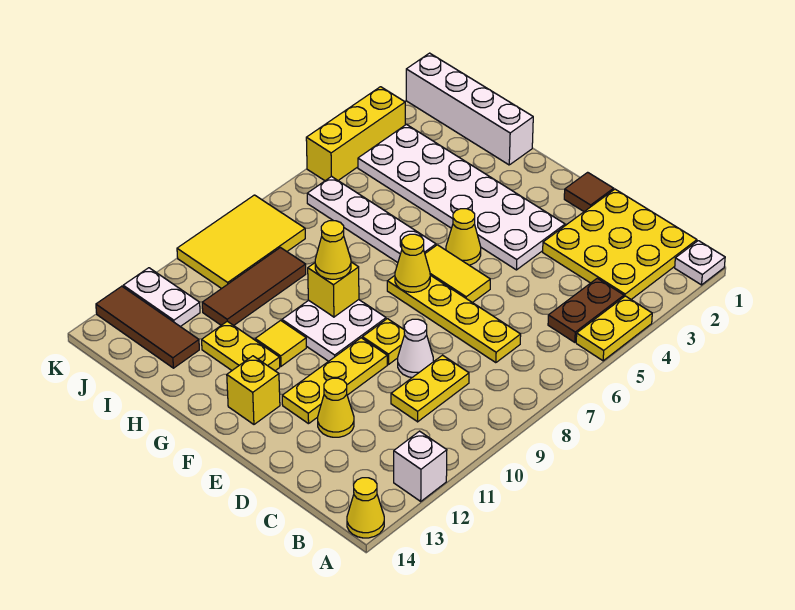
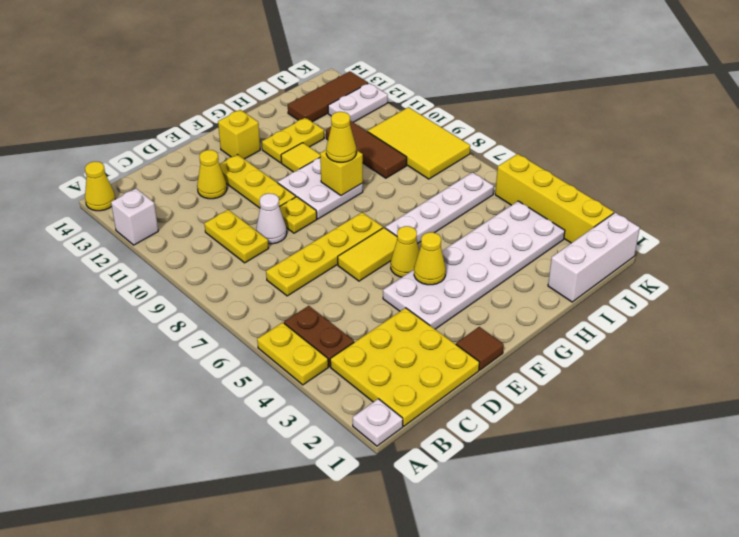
yellow 1x1 cone [395,234,430,292] -> yellow 1x1 cone moved to [414,232,446,285]
white 1x4 brick [406,53,533,165] -> white 1x3 brick [548,213,640,302]
yellow 1x3 brick [306,87,405,181] -> yellow 1x4 brick [495,154,614,243]

